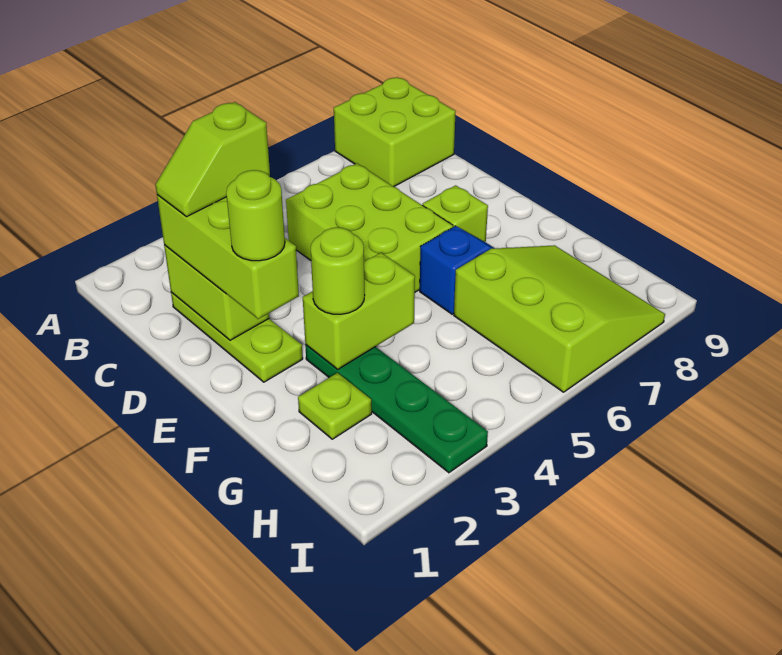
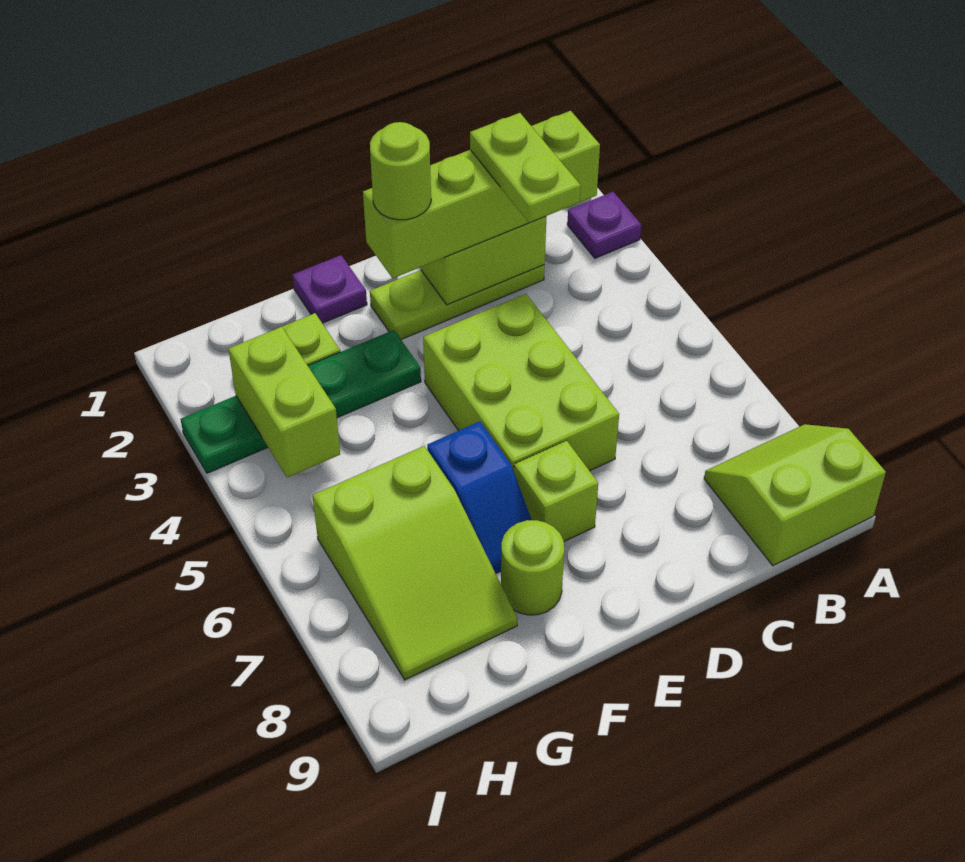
none -> purple 1x1 plate [567,192,641,258]
lime 2x2 brick [334,77,456,187] -> lime 2x2 slope [704,424,886,566]
lime 1x3 brick [157,195,299,319] -> lime 1x4 brick [363,111,600,278]
lime 1x2 slope [155,102,270,217] -> lime 1x2 plate [470,113,581,223]
lime 2x3 brick [286,163,453,292] -> lime 2x3 brick turned to [423,294,619,471]
none -> purple 1x1 plate [293,255,367,323]
lime 1x2 brick [303,253,415,369] -> lime 1x2 brick moved to [228,327,340,478]
lime 1x1 round brick [311,227,365,314] -> lime 1x1 round brick moved to [501,520,564,615]
lime 3x3 slope [454,245,665,392] -> lime 2x3 slope [313,446,518,680]

